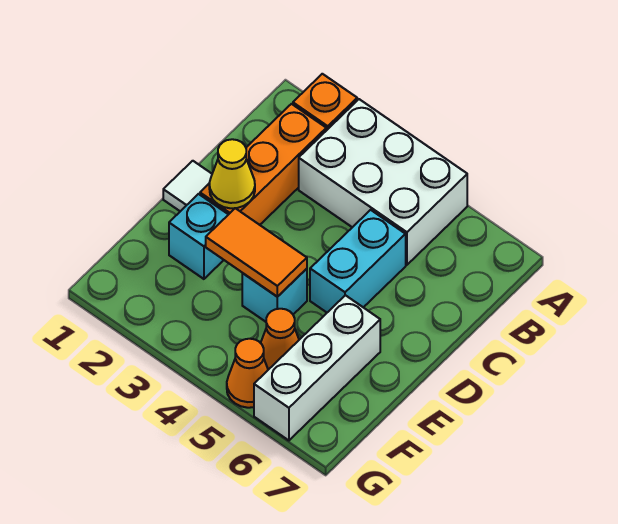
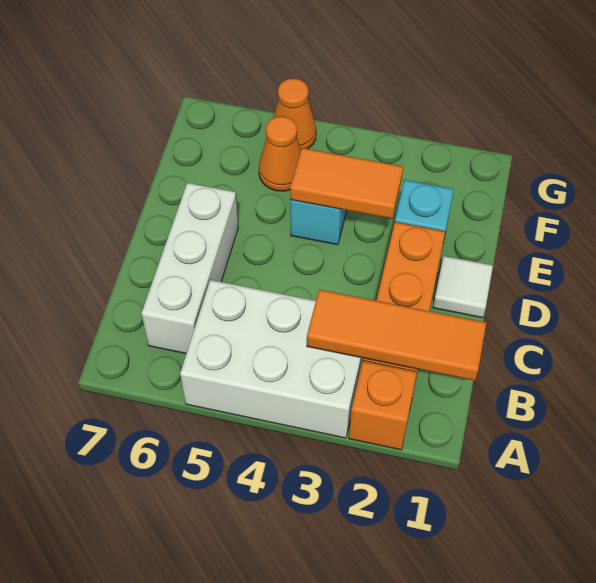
none -> orange 1x3 tile [307,290,486,381]
cyan 1x2 brick [310,210,406,312] -> none
yellow 1x1 cone [209,139,255,208] -> none
white 1x3 brick [254,295,380,440] -> white 1x3 brick moved to [141,183,238,353]

